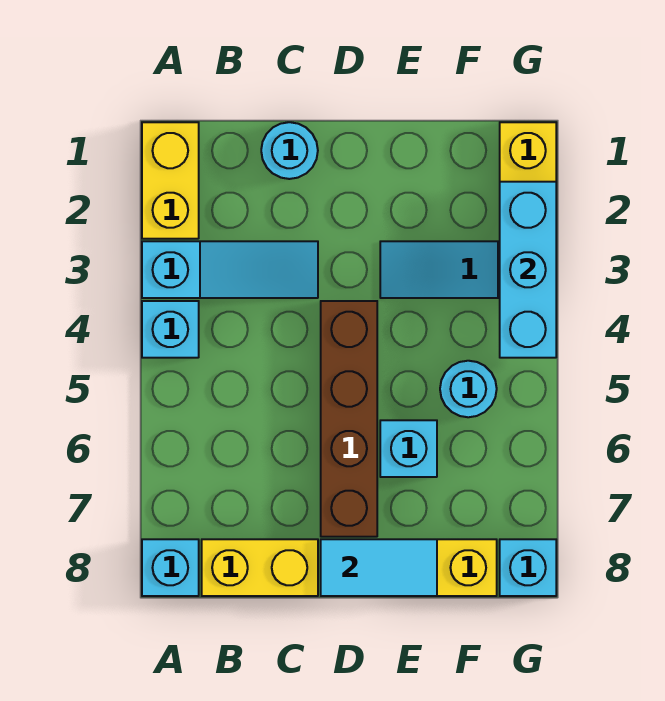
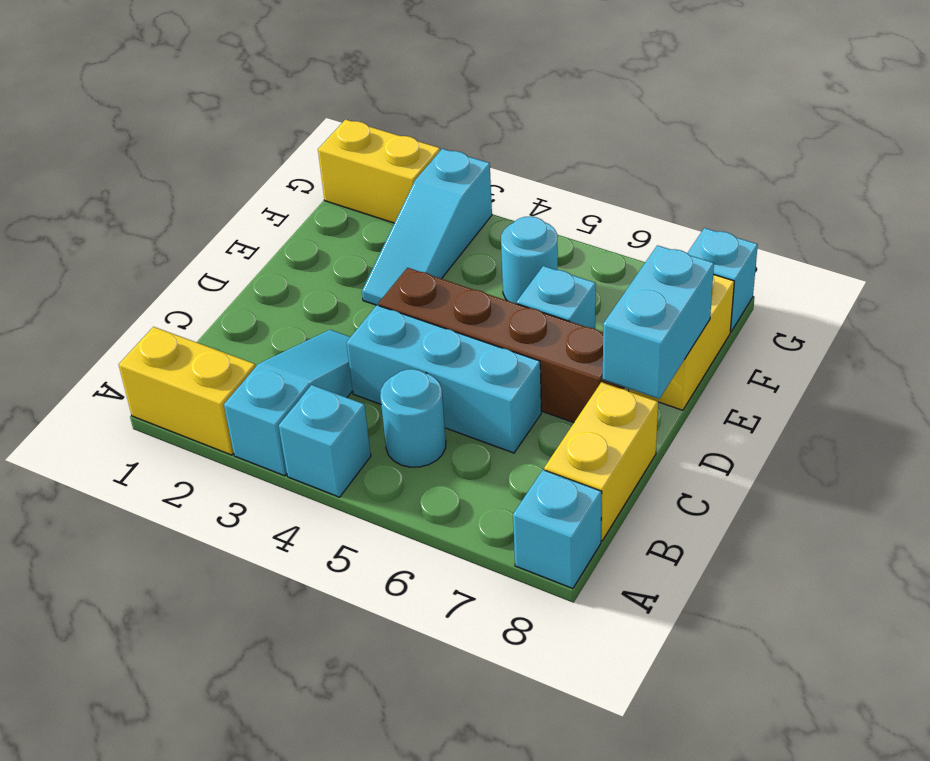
cyan 1x1 round brick [261,122,318,179] -> cyan 1x1 round brick moved to [380,369,446,467]
cyan 1x2 tile [321,539,437,596] -> cyan 1x2 brick [603,245,714,399]
cyan 1x3 brick [500,182,556,358] -> cyan 1x3 brick moved to [346,305,541,453]

